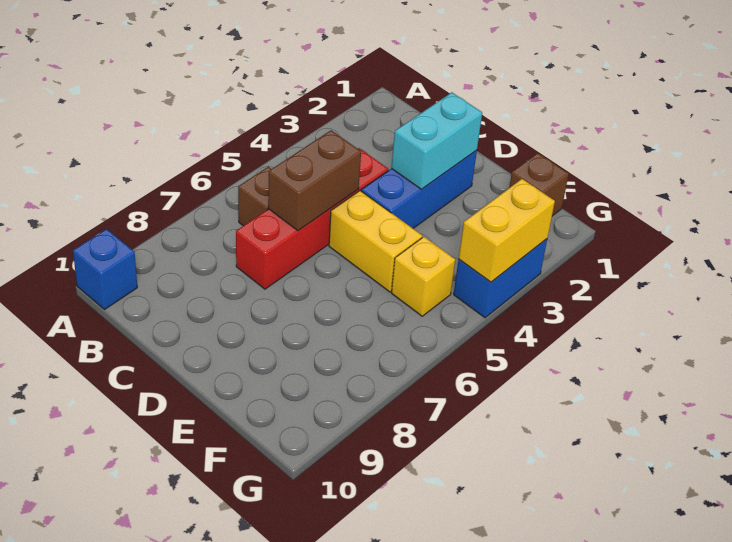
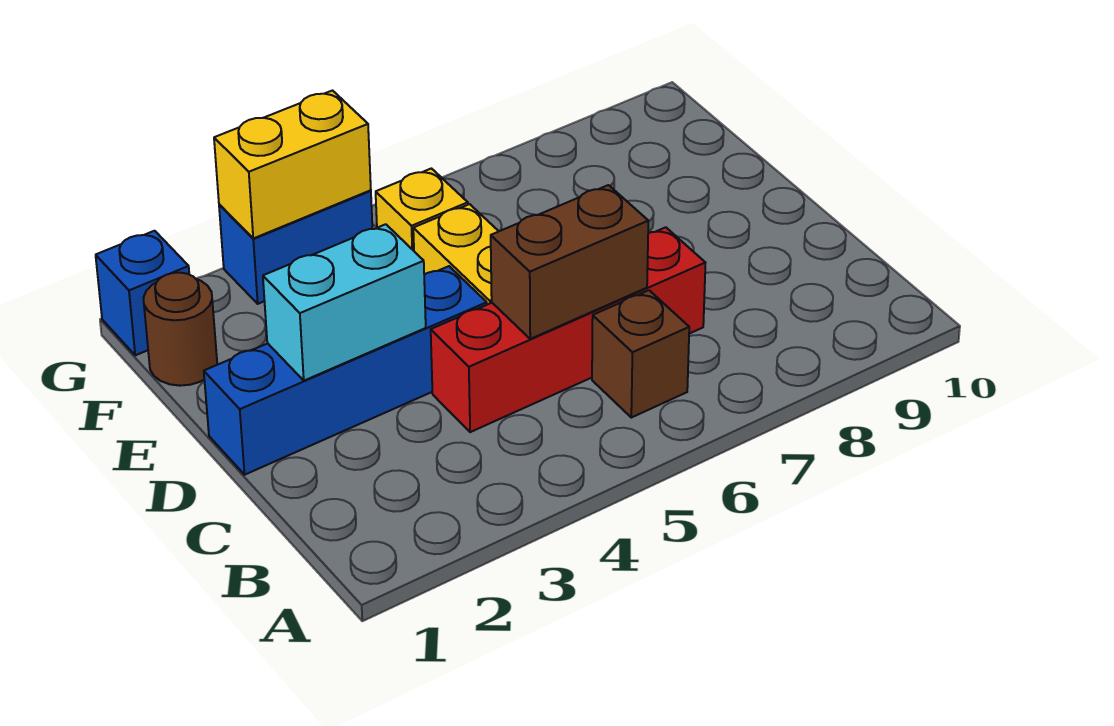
blue 1x1 brick [73,229,137,309] -> blue 1x1 brick moved to [96,231,189,355]
blue 1x3 brick [361,150,477,228] -> blue 1x4 brick [204,266,487,475]
brown 1x1 brick [509,153,569,216] -> brown 1x1 round brick [143,273,217,386]

